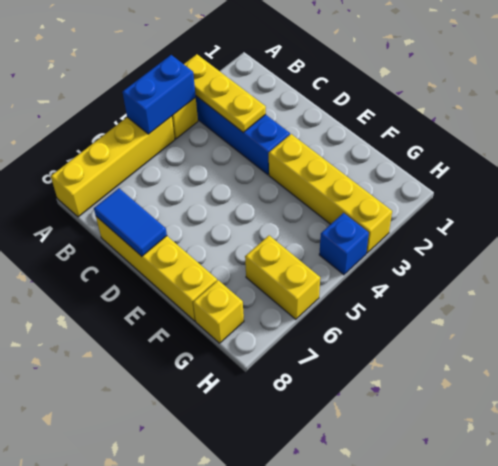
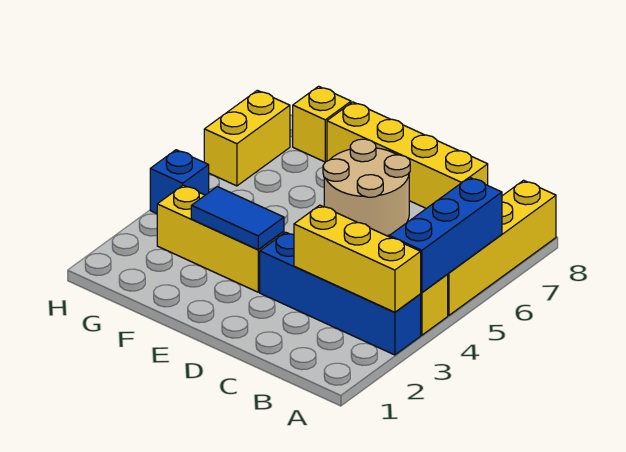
yellow 1x3 plate [184,54,266,132] -> yellow 1x3 brick [294,205,421,312]
blue 1x2 brick [123,55,196,134] -> blue 1x3 brick [389,177,502,292]
blue 1x2 tile [94,188,167,256] -> blue 1x2 tile moved to [191,187,284,250]
none -> tan 2x2 round brick [323,139,410,236]
yellow 1x4 brick [269,134,392,253] -> yellow 1x3 brick [157,185,284,292]
yellow 1x2 brick [245,236,320,319] -> yellow 1x2 brick turned to [204,90,290,186]

